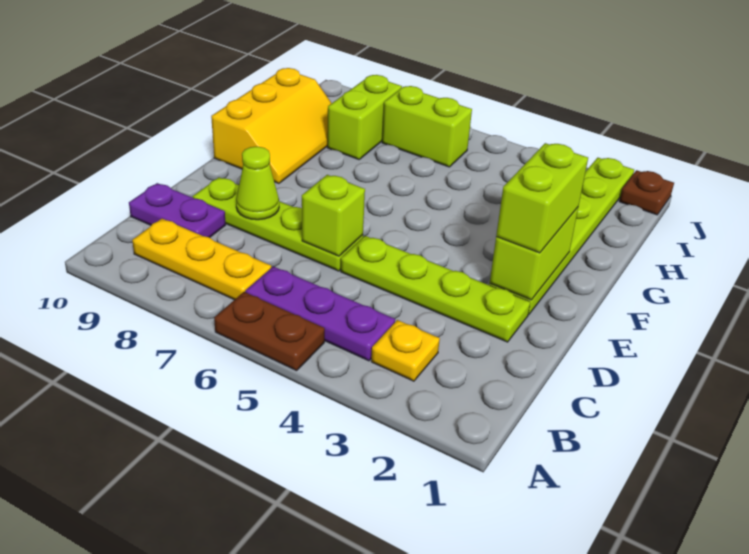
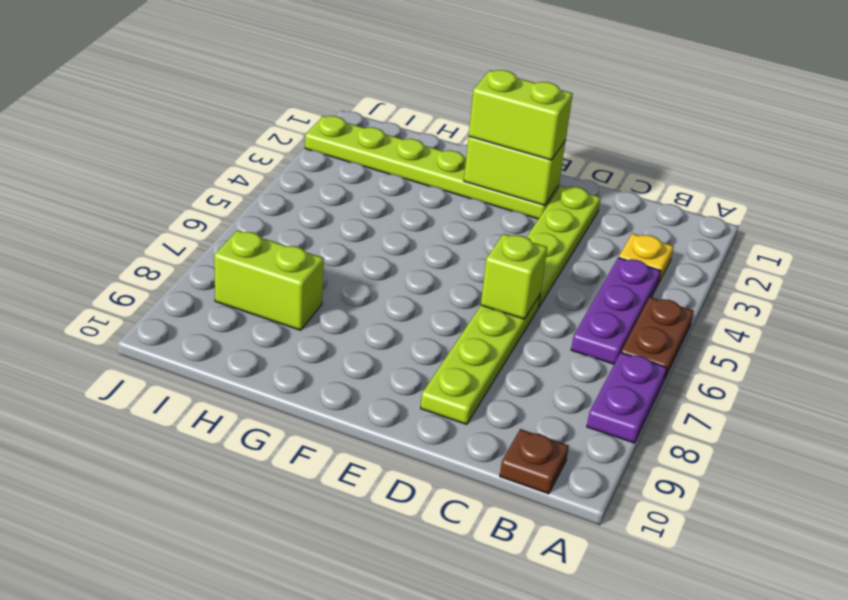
yellow 1x3 plate [132,219,271,300] -> none
purple 1x2 plate [129,183,226,238] -> purple 1x2 plate moved to [587,353,667,443]
lime 1x1 cone [236,146,279,220] -> none
yellow 2x3 slope [211,68,332,183] -> none
lime 1x2 brick [382,86,472,167] -> none
brown 1x1 plate [619,170,674,215] -> brown 1x1 plate moved to [500,429,569,494]

